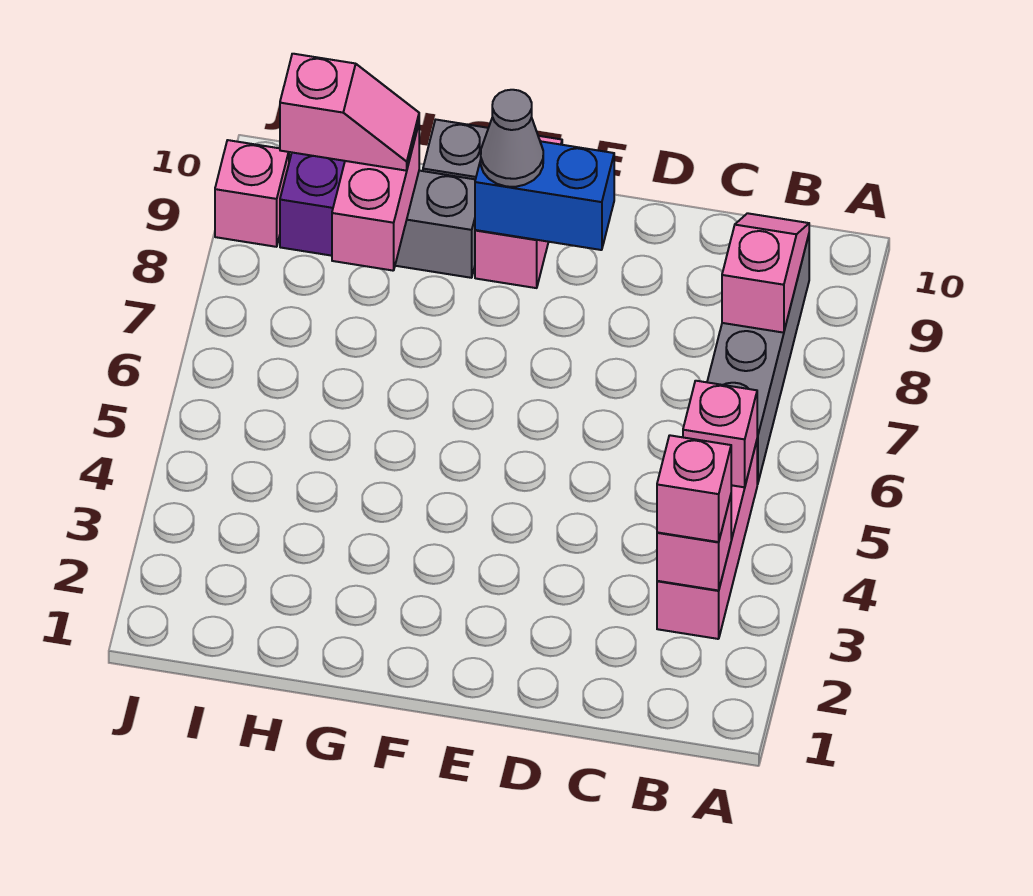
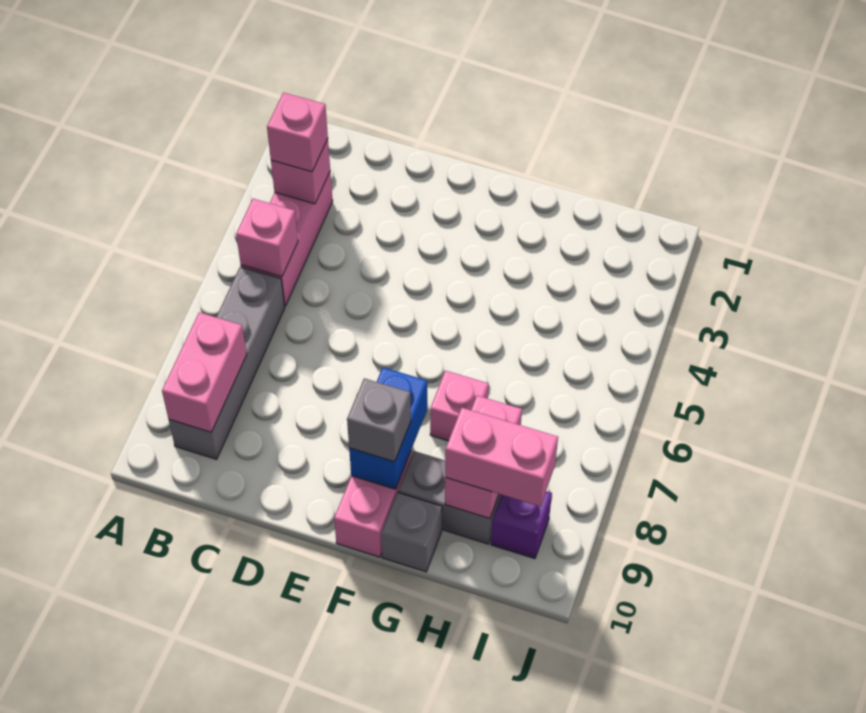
pink 1x2 slope [722,213,809,333] -> pink 1x2 brick [162,312,247,432]
blue 1x2 brick [475,141,614,250] -> blue 1x2 brick turned to [349,367,427,489]
grey 1x1 cone [481,90,543,187] -> grey 1x1 brick [347,378,411,462]
pink 1x2 slope [280,54,419,171] -> pink 1x2 brick [445,408,558,506]
pink 1x1 brick [215,140,289,247] -> pink 1x1 brick moved to [430,371,489,441]

